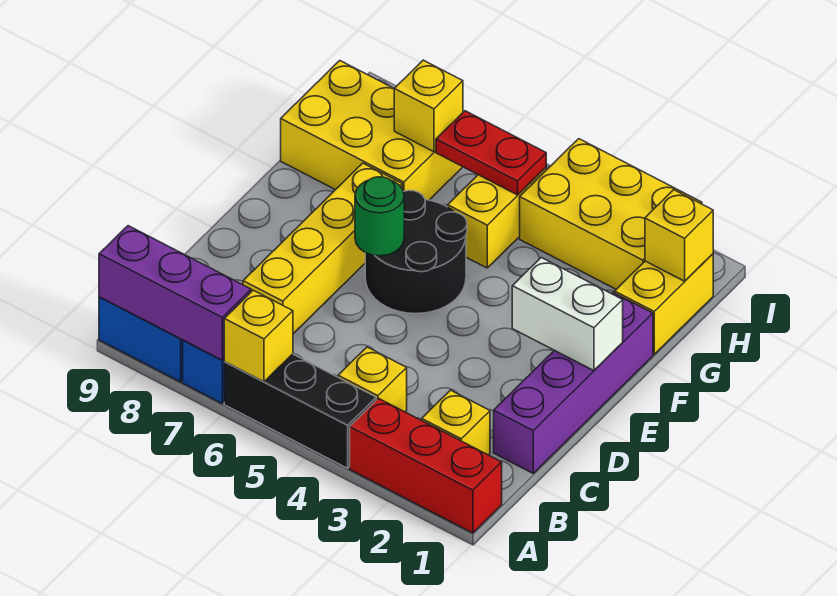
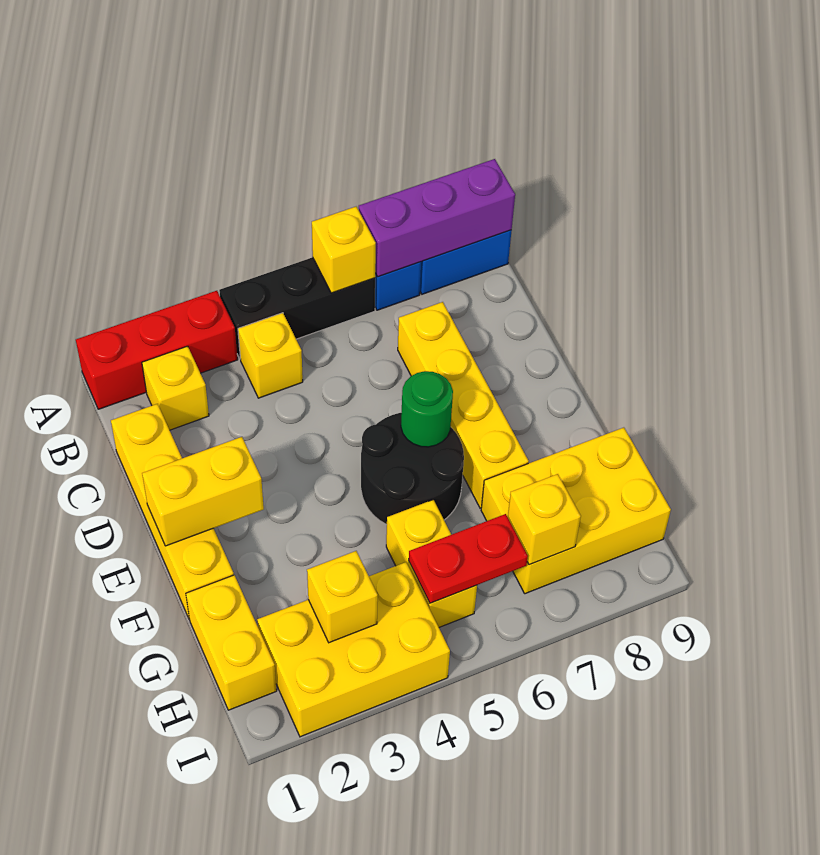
purple 1x4 brick [494,293,653,473] -> yellow 1x4 brick [111,404,234,619]
white 1x2 brick [512,258,623,371] -> yellow 1x2 brick [142,437,264,546]
yellow 1x1 brick [645,190,713,281] -> yellow 1x1 brick moved to [307,551,378,643]

